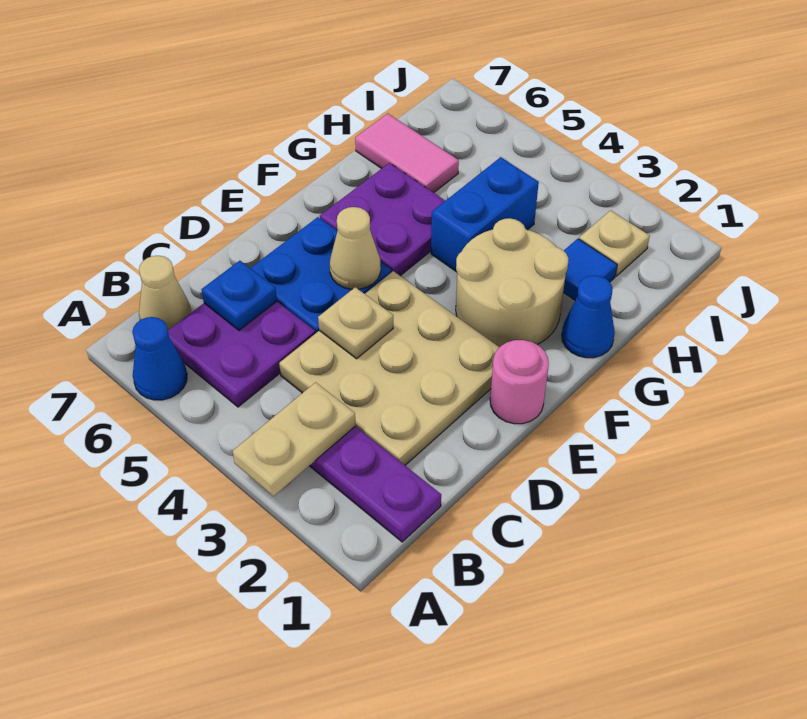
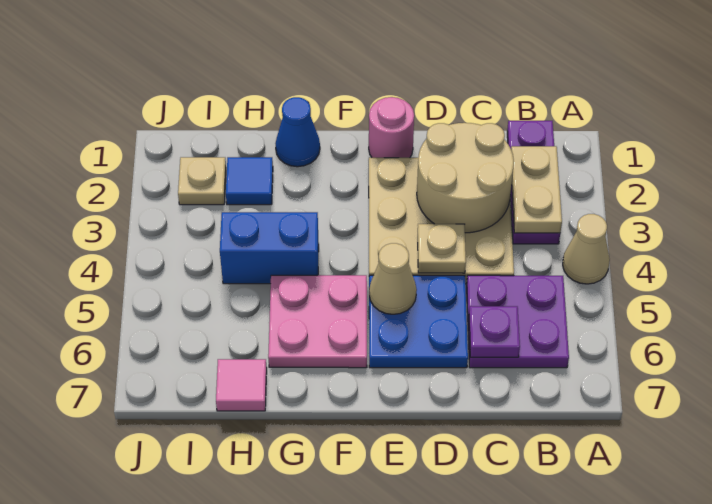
tan 1x2 plate [233,382,356,496] -> tan 1x2 plate turned to [511,146,562,233]
blue 1x1 cone [132,317,187,400] -> none
tan 1x1 cone [139,256,191,330] -> tan 1x1 cone moved to [563,214,610,284]
blue 1x1 plate [201,261,277,330] -> purple 1x1 plate [469,306,520,357]
tan 2x2 round brick [456,218,568,347] -> tan 2x2 round brick moved to [417,123,514,233]
purple 2x2 plate [320,163,445,276] -> pink 2x2 plate [268,275,367,368]
pink 1x2 tile [355,114,459,193] -> pink 1x1 tile [216,359,267,411]

